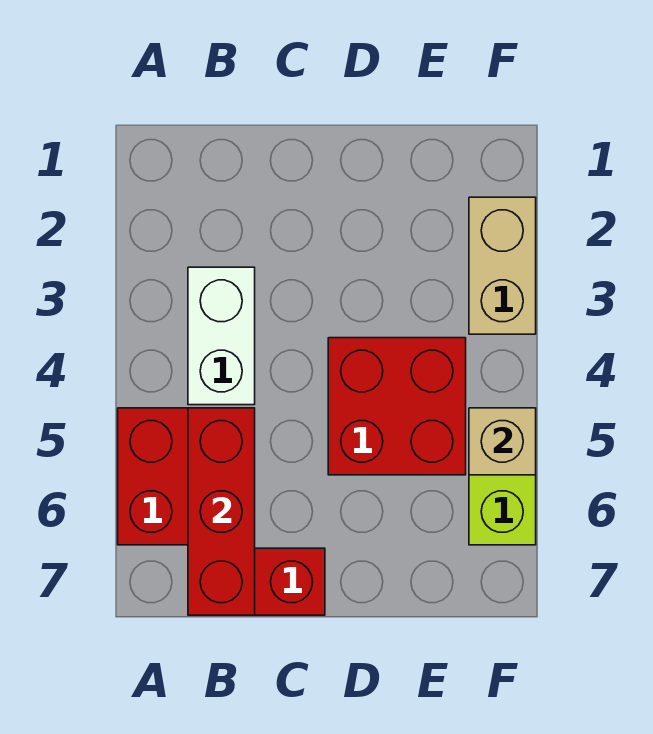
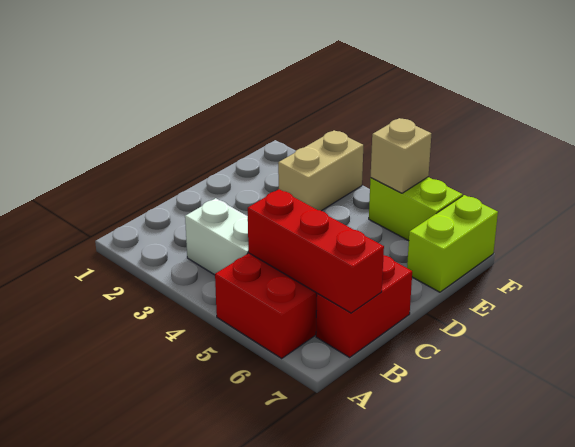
red 2x2 brick [328,338,466,475] -> none
none -> lime 1x2 brick [407,195,498,292]
tan 1x2 brick [469,197,536,334] -> tan 1x2 brick turned to [278,130,363,211]

